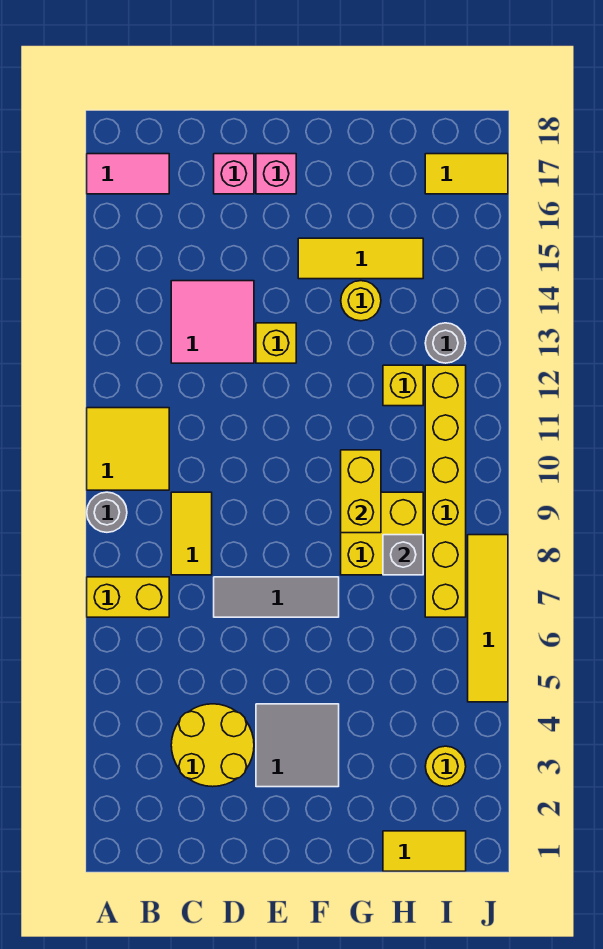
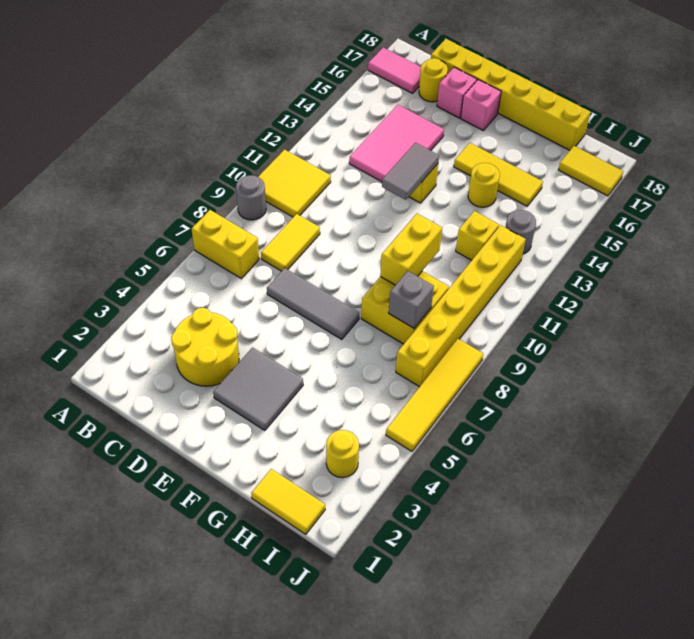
pink 2x2 tile [171,281,254,363] -> pink 2x3 tile [349,105,444,182]
none -> yellow 1x1 round brick [419,58,448,102]
none -> yellow 1x6 brick [431,39,591,150]
none -> grey 1x2 tile [382,143,439,200]

